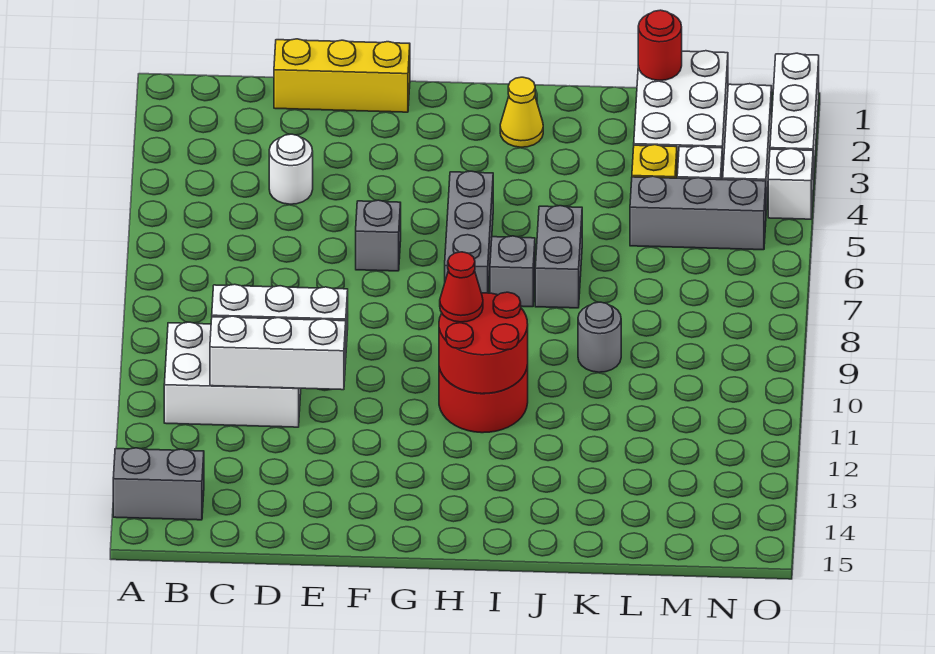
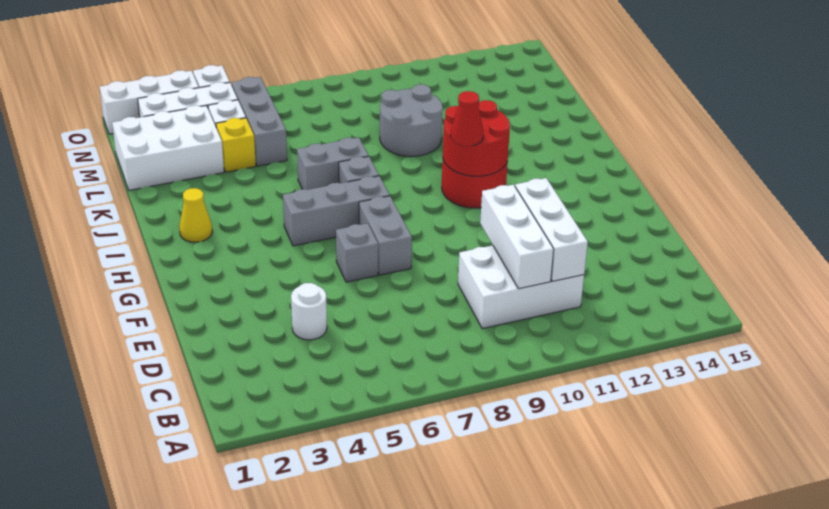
grey 1x2 brick [113,448,204,520] -> grey 1x2 brick moved to [359,196,412,275]
white 2x3 brick [164,322,301,427] -> white 2x3 brick turned to [458,245,584,329]
yellow 1x3 brick [274,39,410,112] -> none
grey 1x1 round brick [578,302,621,372] -> grey 2x2 round brick [380,84,443,157]
red 1x1 round brick [638,10,682,80] -> none

